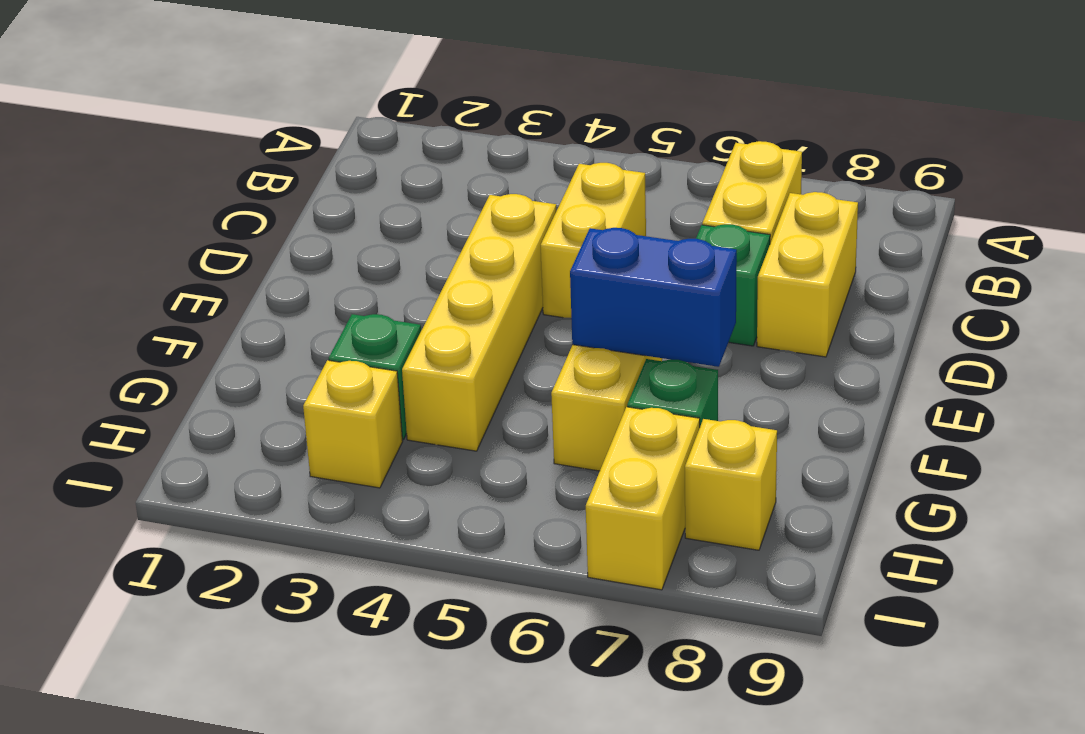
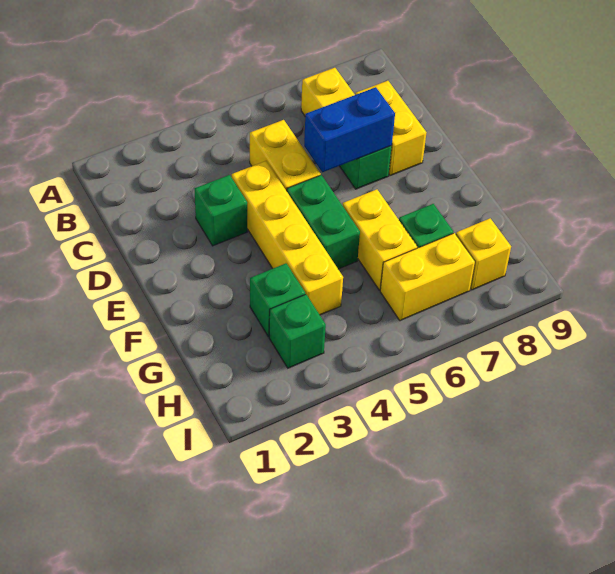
none -> green 1x1 brick [195,175,247,246]
none -> green 1x2 brick [287,175,360,269]
blue 1x2 brick [570,228,737,367] -> blue 1x2 brick moved to [304,87,395,172]
yellow 1x1 brick [303,360,403,488] -> green 1x1 brick [269,294,326,368]
yellow 1x2 brick [586,407,700,590] -> yellow 1x2 brick turned to [380,233,475,321]

